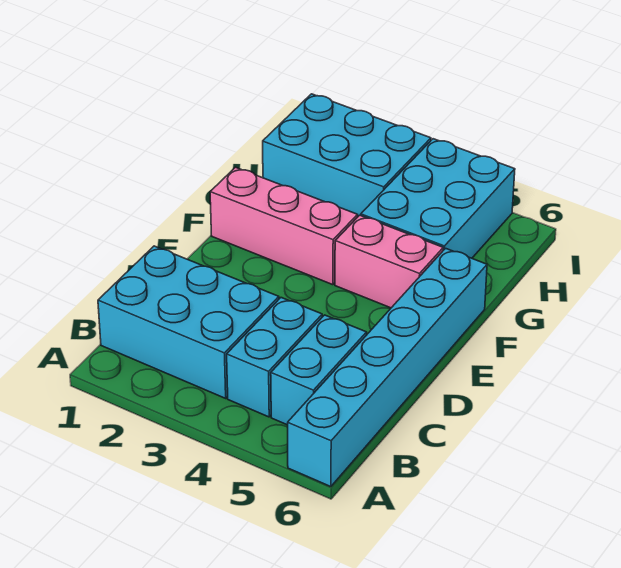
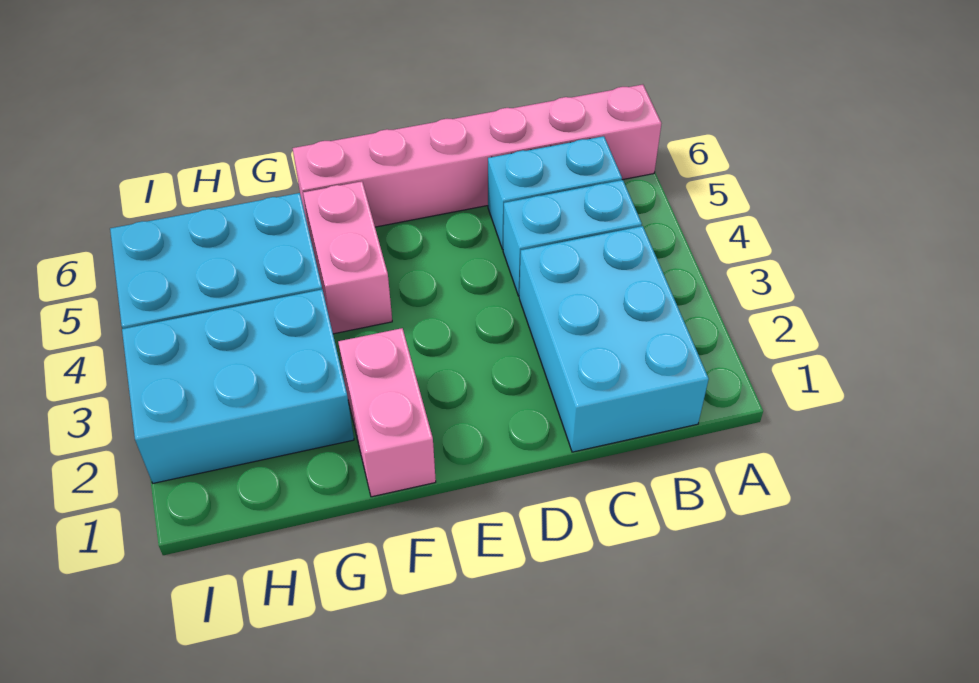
cyan 1x6 brick [288,248,487,487] -> pink 1x6 brick [293,85,661,233]
pink 1x3 brick [210,167,358,285] -> pink 1x2 brick [338,328,436,497]
cyan 2x3 brick [263,94,431,216] -> cyan 2x3 brick turned to [122,289,354,483]

